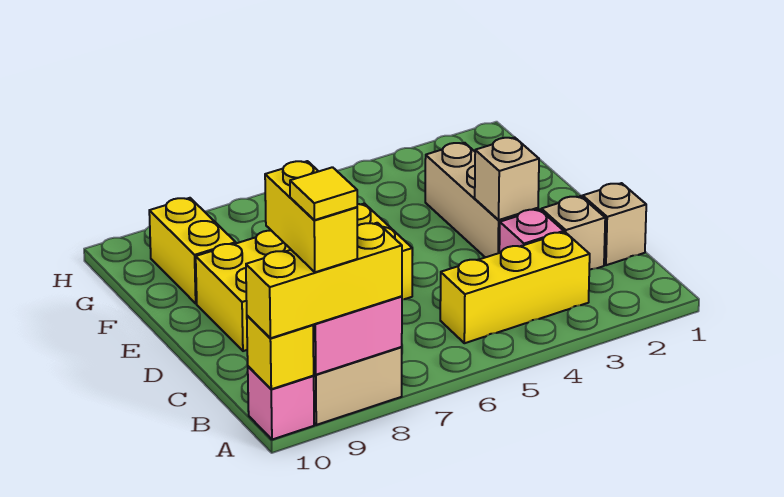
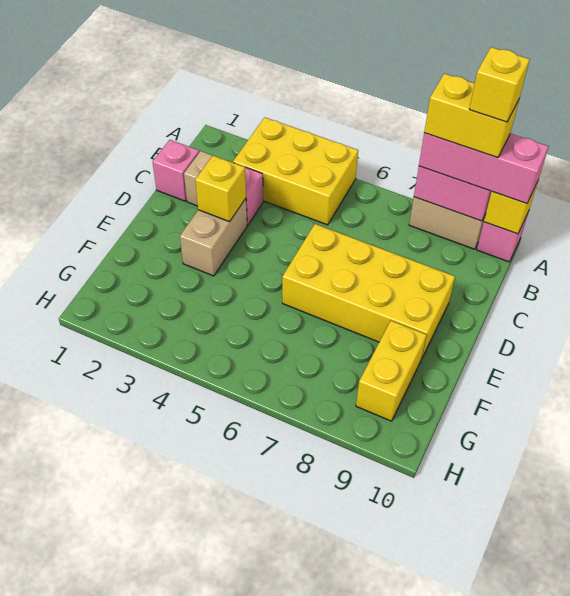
yellow 1x3 brick [246,223,402,338] -> pink 1x3 brick [419,133,549,204]
yellow 1x2 brick [265,161,357,272] -> yellow 1x2 brick turned to [424,74,519,158]
yellow 1x1 tile [290,167,357,220] -> yellow 1x1 brick [469,47,530,122]
yellow 1x3 brick [440,232,590,343] -> yellow 2x3 brick [233,117,358,225]
tan 1x1 brick [583,183,646,265] -> pink 1x1 brick [153,140,199,201]
tan 1x3 brick [425,143,538,257] -> tan 1x2 brick [180,199,247,276]
tan 1x1 brick [475,137,539,220] -> yellow 1x1 brick [195,156,246,222]

